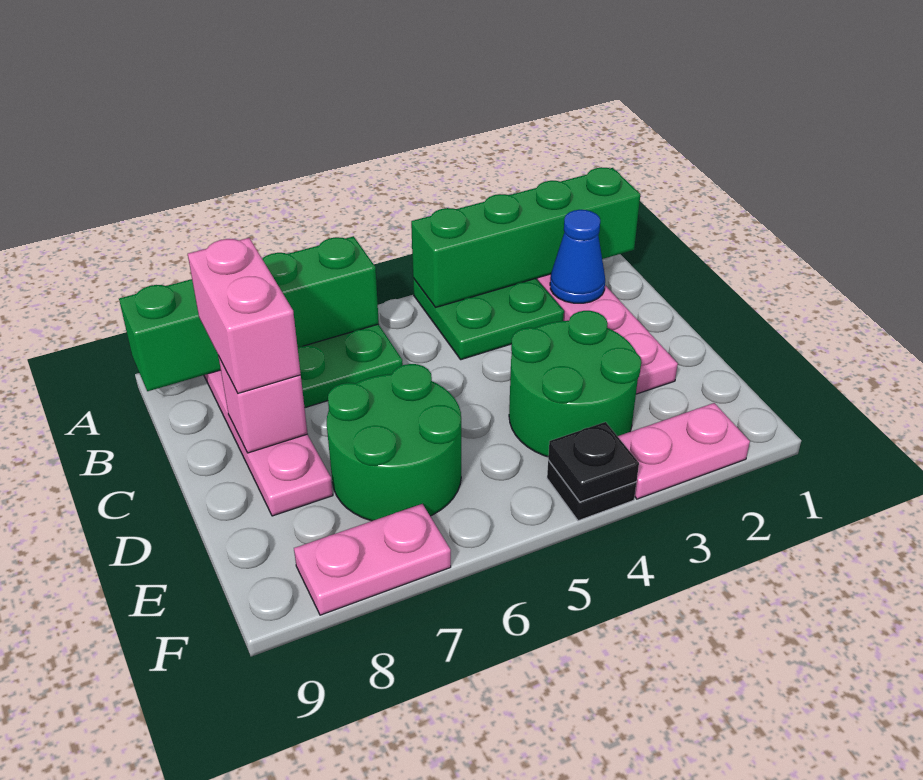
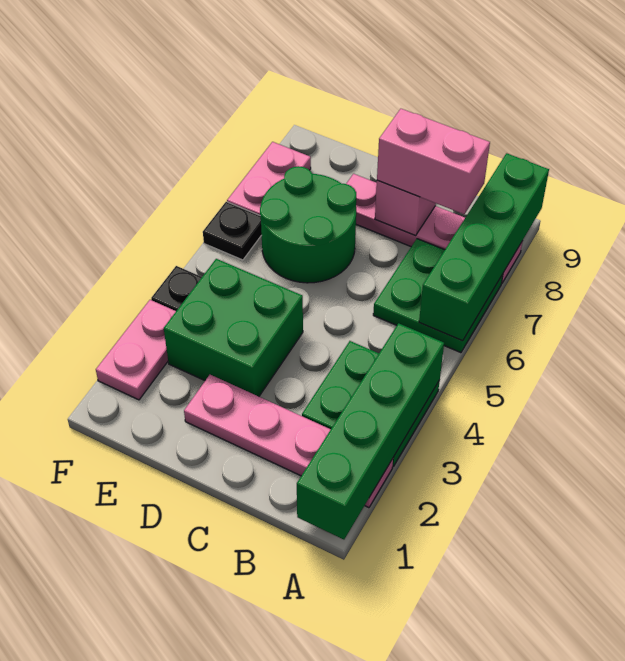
blue 1x1 cone [550,210,605,303] -> none
green 2x2 round brick [509,311,641,457] -> green 2x2 brick [164,259,303,396]
black 1x1 plate [548,422,639,502] -> black 1x1 plate moved to [203,202,262,260]

